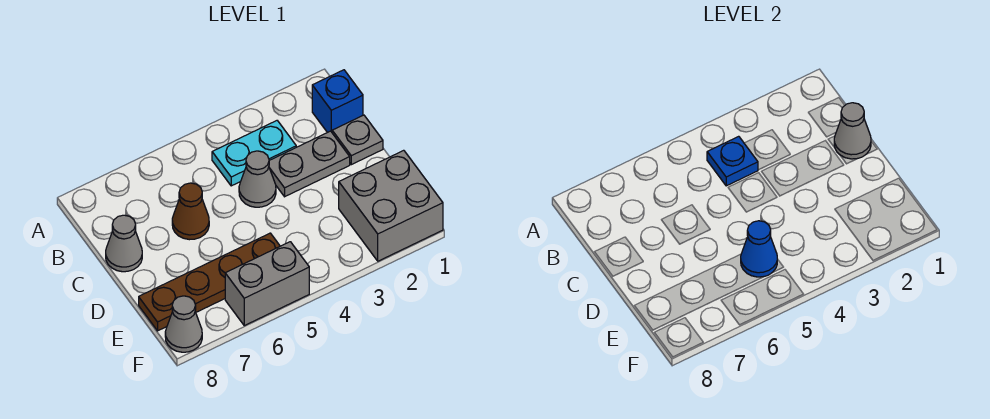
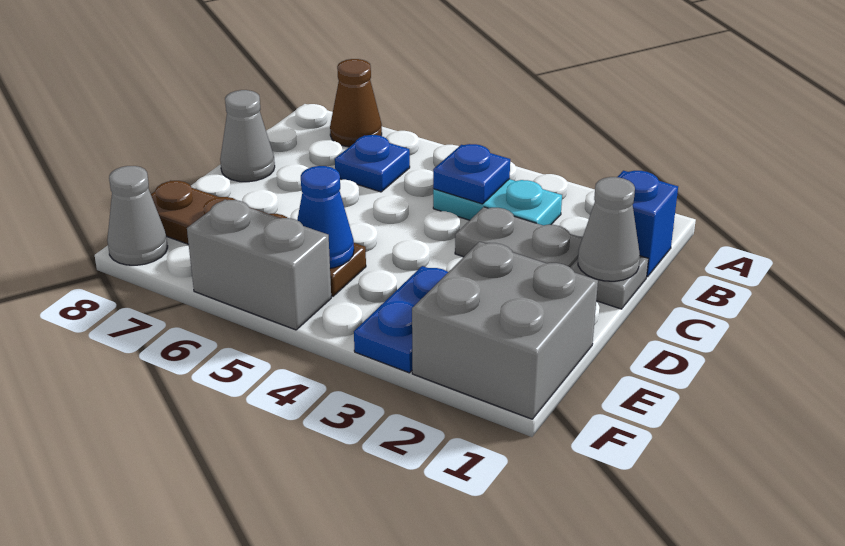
none -> blue 1x1 plate [335,135,410,192]
grey 1x1 cone [239,151,276,207] -> none
brown 1x1 cone [172,183,209,240] -> brown 1x1 cone moved to [330,59,382,147]
none -> blue 1x2 plate [354,266,448,373]

